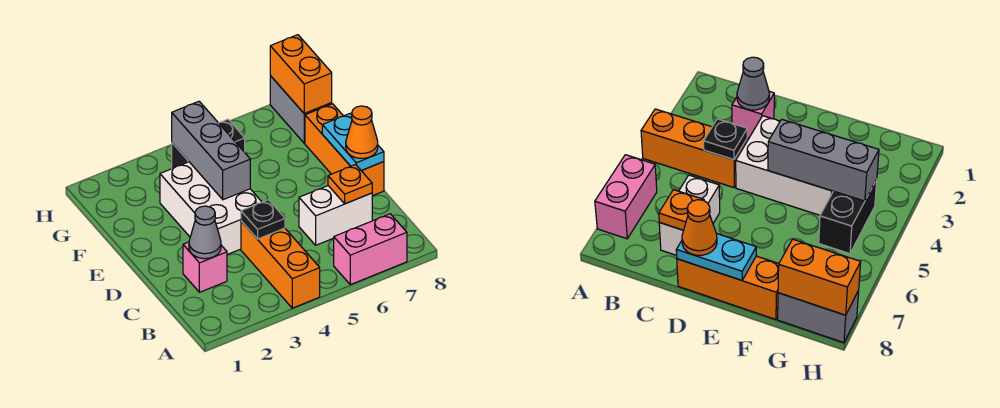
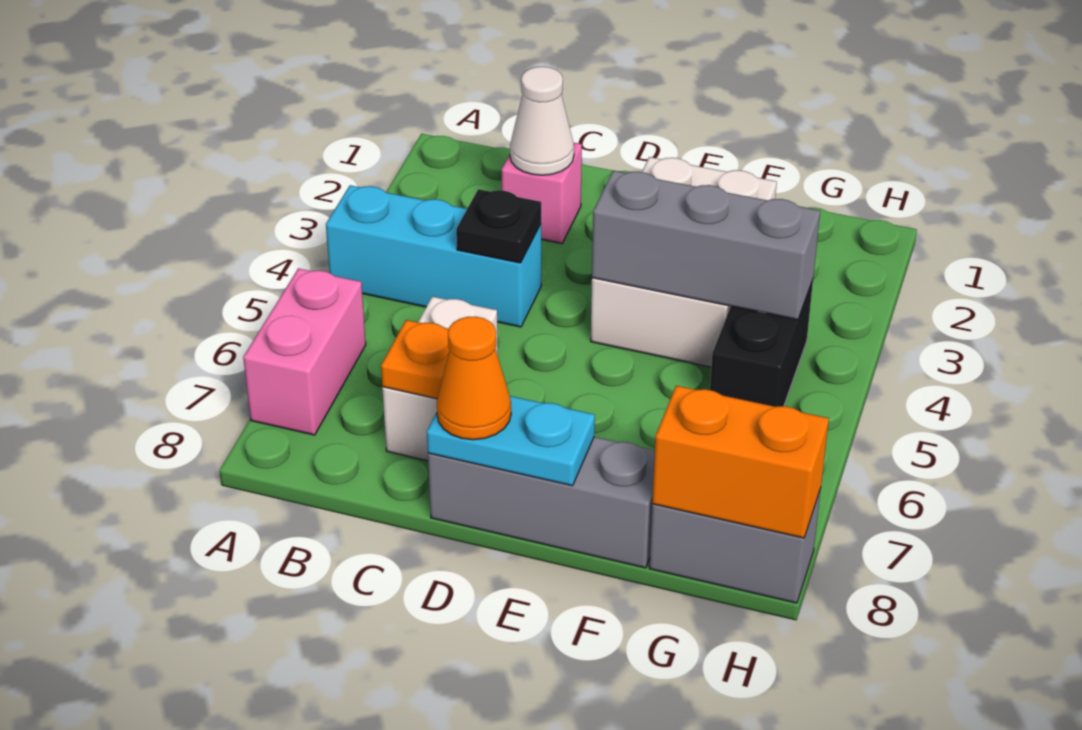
orange 1x3 brick [241,221,320,308] -> cyan 1x3 brick [326,185,541,327]
grey 1x1 cone [189,206,221,259] -> white 1x1 cone [510,67,574,175]
white 2x3 brick [160,162,262,255] -> white 2x3 brick turned to [591,157,777,367]
orange 1x3 brick [305,104,384,196] -> grey 1x3 brick [428,437,655,568]

